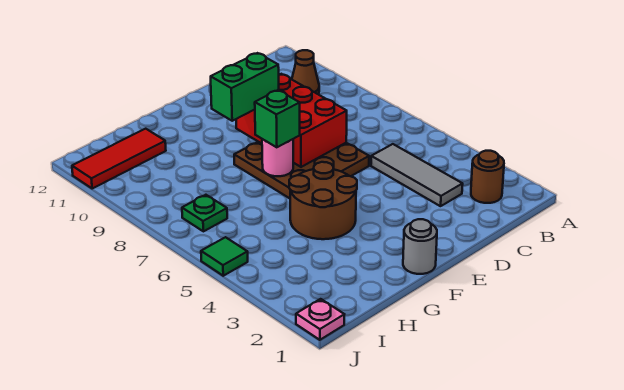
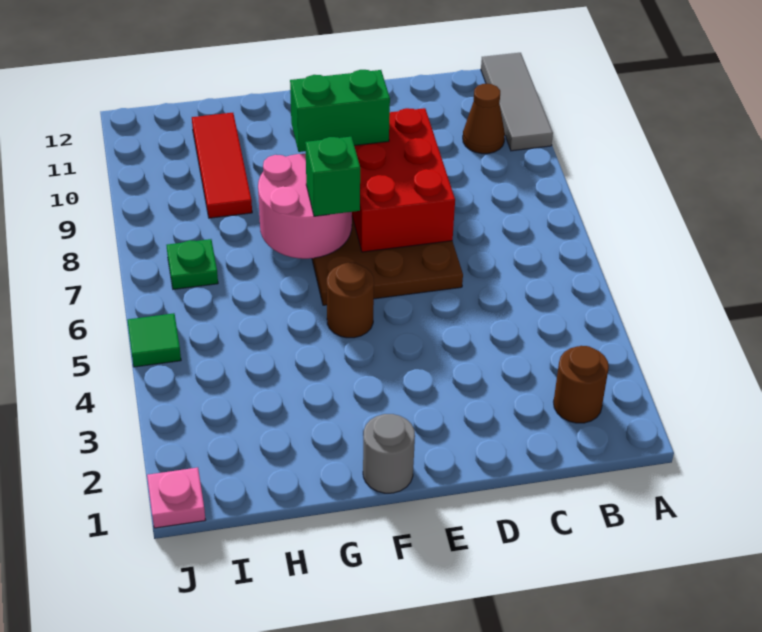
grey 1x3 tile [371,144,463,206] -> grey 1x3 tile moved to [481,53,553,151]
brown 2x2 round brick [289,162,357,239] -> brown 1x1 round brick [327,262,374,338]
pink 1x1 round brick [262,139,293,176] -> pink 2x2 round brick [258,154,352,259]
red 1x3 tile [72,129,166,188] -> red 1x3 tile turned to [192,113,252,218]

